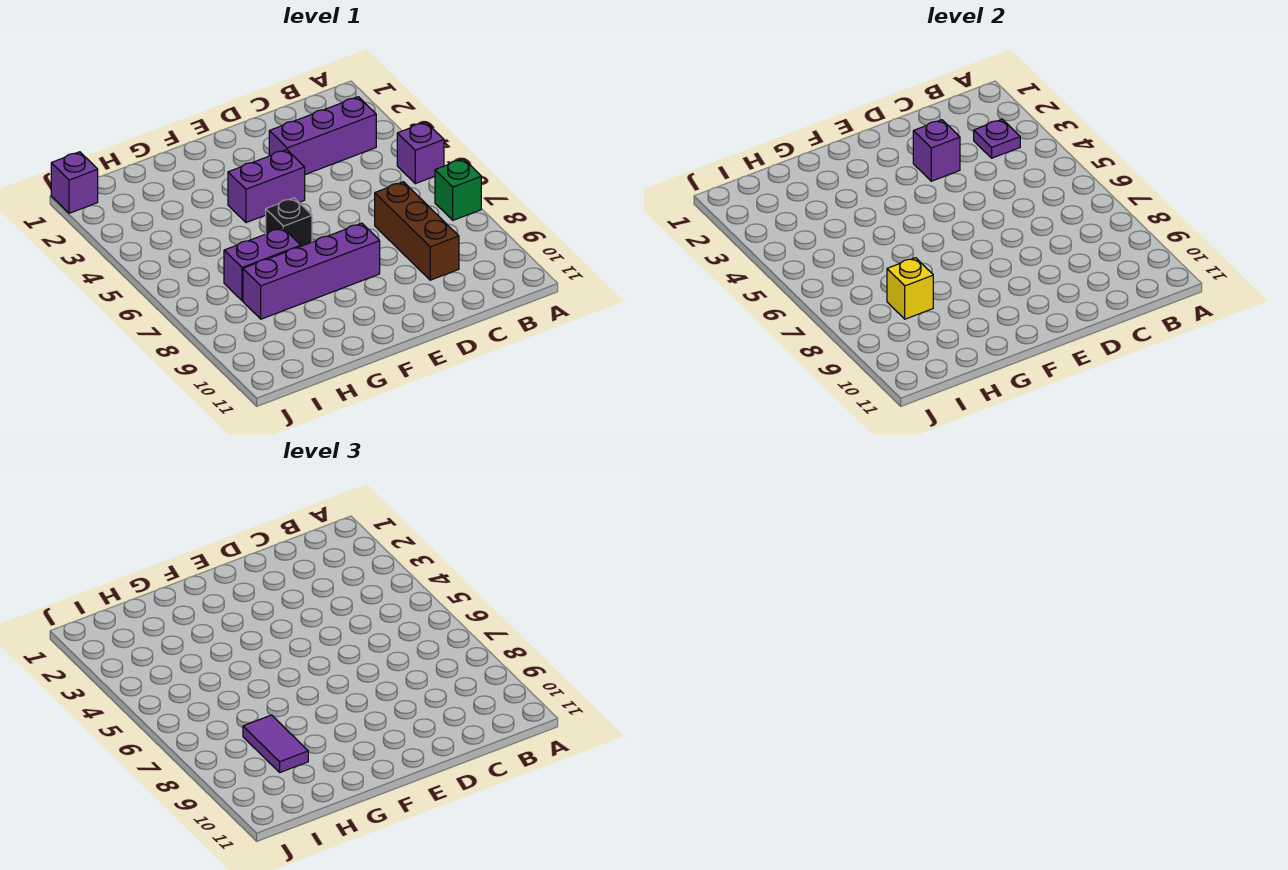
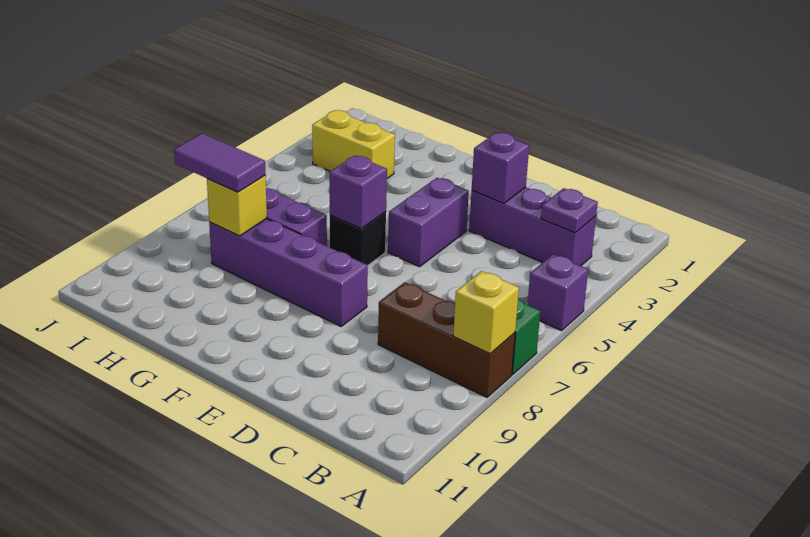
none -> yellow 1x1 brick [453,271,519,354]
brown 1x3 brick [375,182,459,280] -> brown 1x3 brick turned to [378,282,515,397]
purple 1x2 brick [228,150,305,223] -> purple 1x2 brick turned to [388,178,469,267]
none -> yellow 1x2 brick [312,110,395,178]
purple 1x2 tile [243,715,308,772] -> purple 1x2 tile turned to [174,133,266,192]
purple 1x1 brick [51,152,98,213] -> purple 1x1 brick moved to [329,156,387,228]

